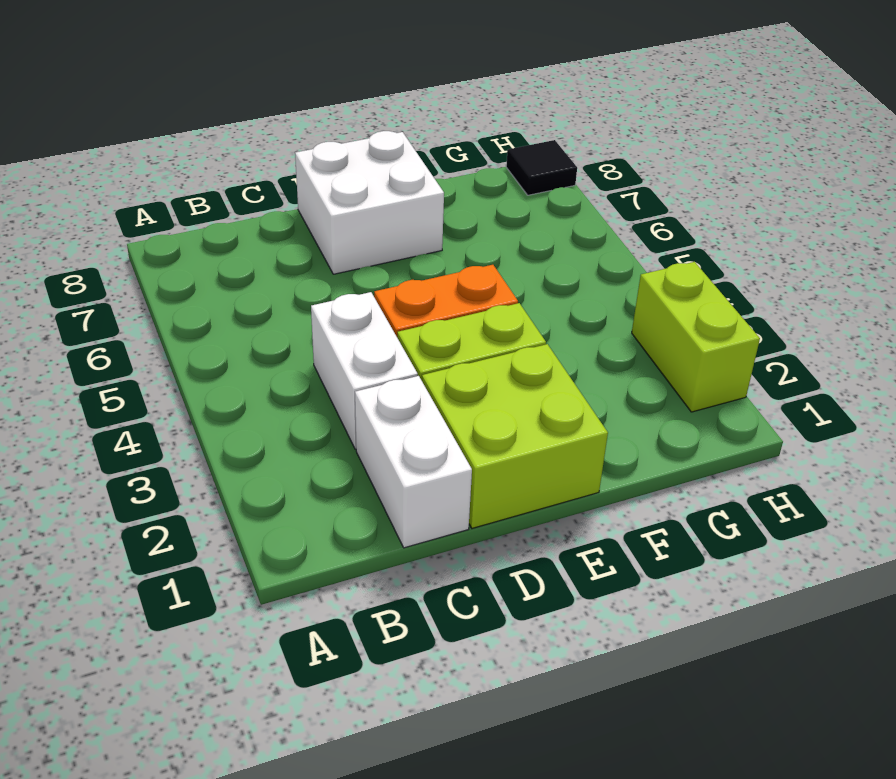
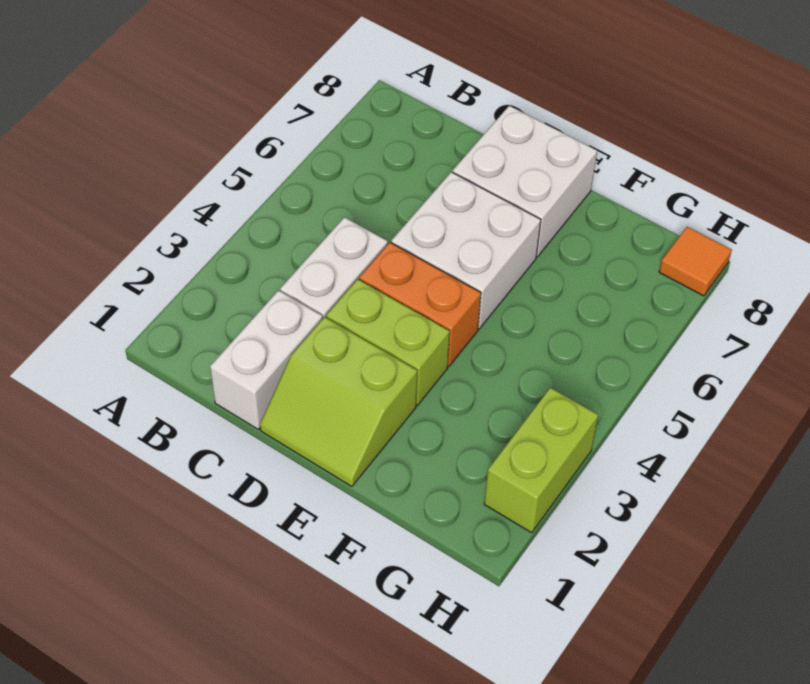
lime 2x2 brick [422,344,608,528] -> lime 2x2 slope [260,317,417,486]
none -> white 2x2 brick [391,172,541,329]
black 1x1 tile [506,140,577,195] -> orange 1x1 tile [659,227,732,296]

